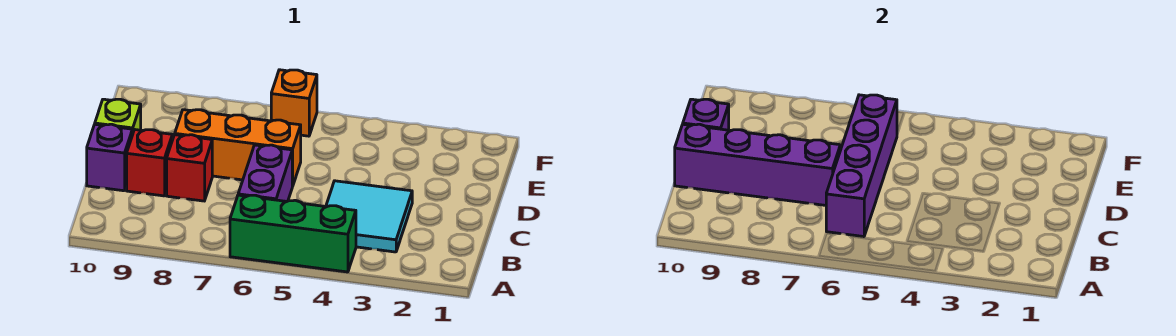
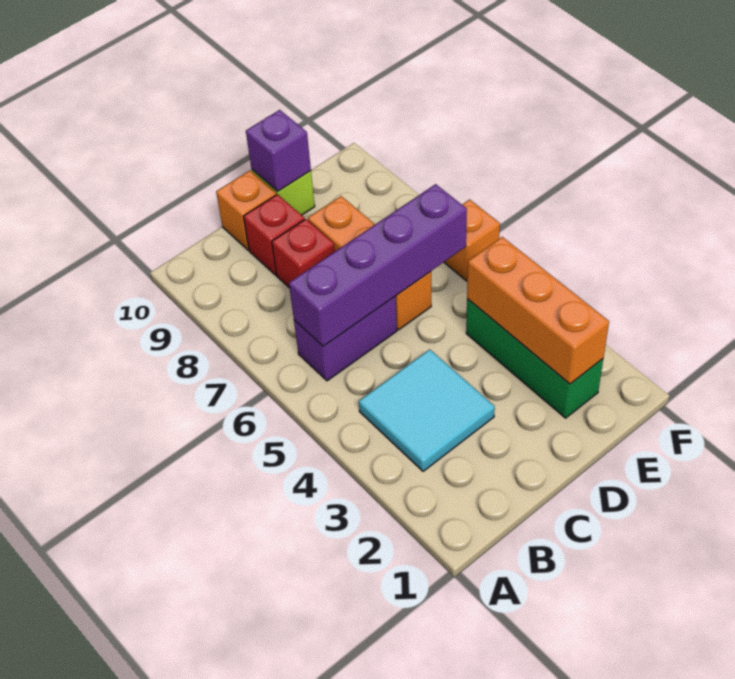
green 1x3 brick [230,195,356,272] -> green 1x3 brick moved to [466,299,603,418]
purple 1x4 brick [675,124,840,205] -> none
purple 1x1 brick [87,124,132,191] -> orange 1x1 brick [216,170,276,250]
none -> orange 1x3 brick [467,237,609,384]

